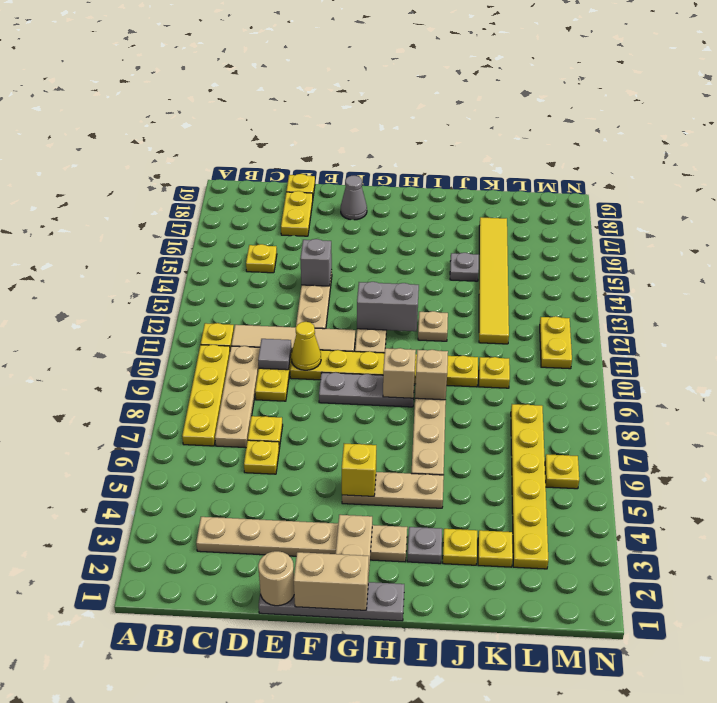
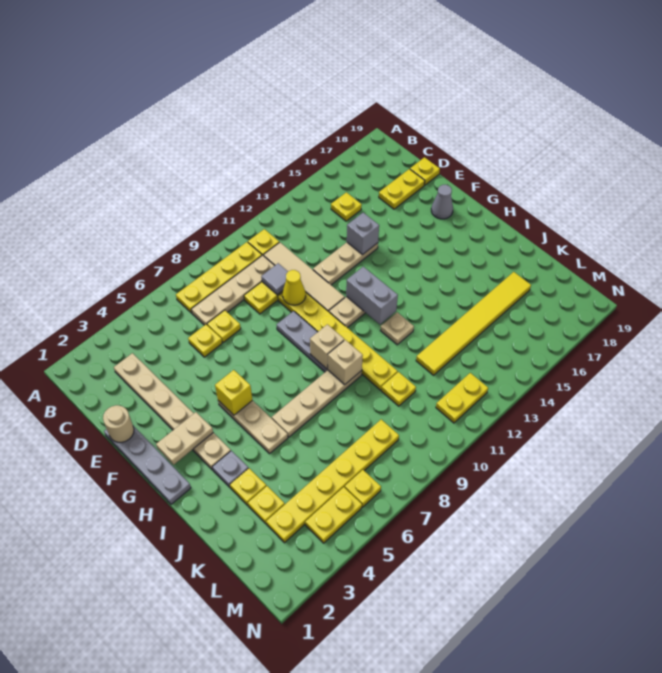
tan 1x2 brick [294,552,369,610] -> none
grey 1x1 plate [450,253,479,281] -> none
none -> yellow 1x2 plate [305,487,362,543]

